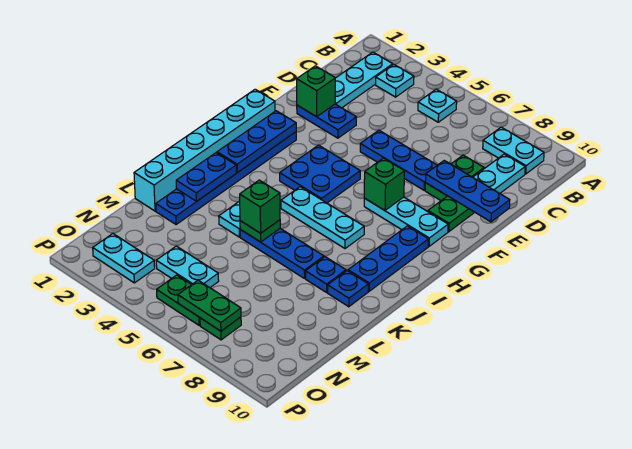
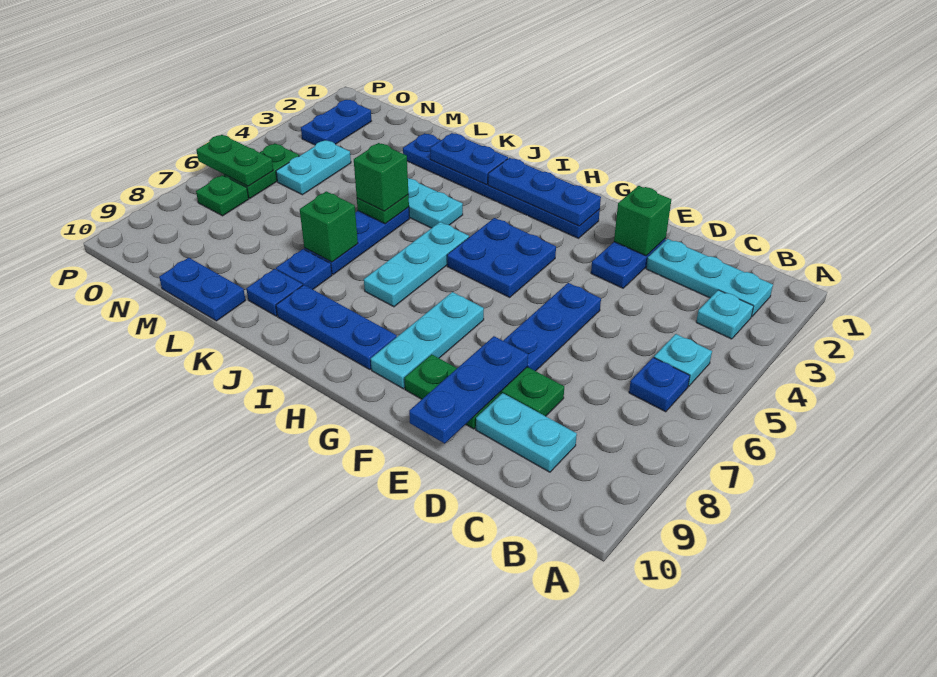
none -> blue 1x1 plate [629,357,690,412]
cyan 1x2 plate [483,127,544,174] -> none
cyan 1x6 brick [134,89,275,211] -> none
green 1x1 brick [364,158,404,210] -> green 1x1 brick moved to [300,191,358,262]
none -> blue 1x2 plate [159,258,246,321]
cyan 1x2 plate [93,234,155,283] -> blue 1x2 plate [301,100,371,145]
green 1x2 plate [178,280,241,331] -> green 1x2 plate turned to [196,135,273,186]

